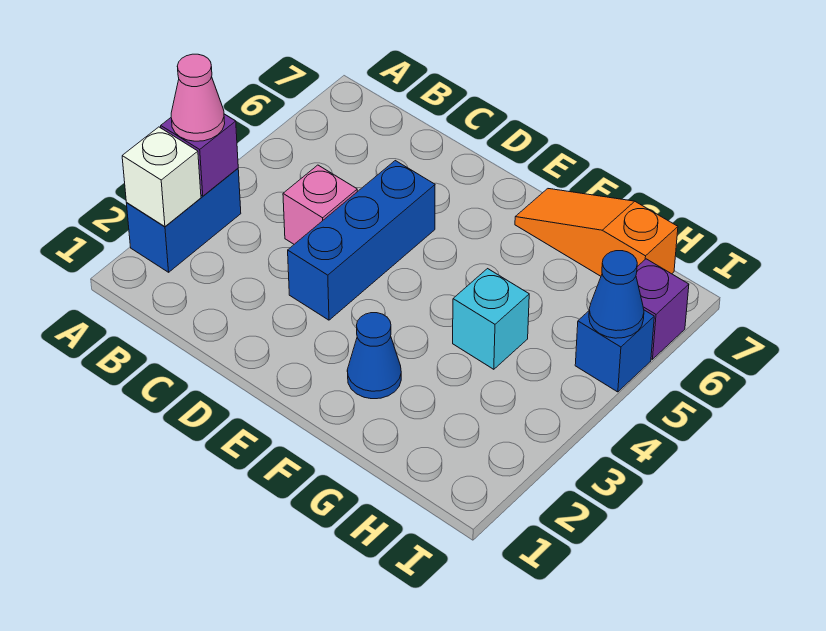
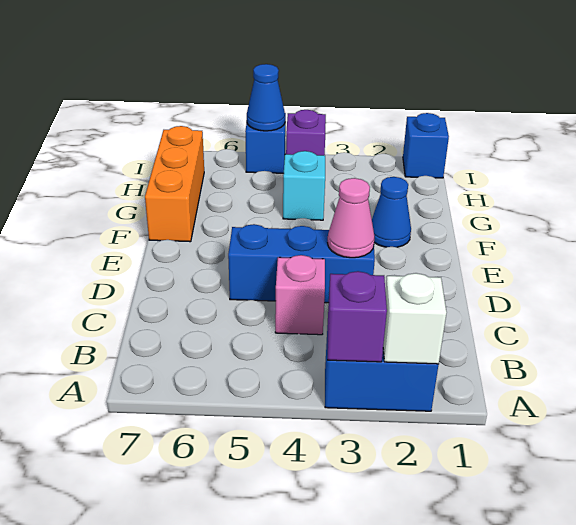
pink 1x1 cone [171,54,225,141] -> pink 1x1 cone moved to [328,178,375,258]
orange 1x3 slope [515,189,678,276] -> orange 1x3 brick [145,126,204,242]
none -> blue 1x1 brick [403,113,449,178]
purple 1x1 brick [636,259,689,359] -> purple 1x1 brick moved to [286,110,326,155]

